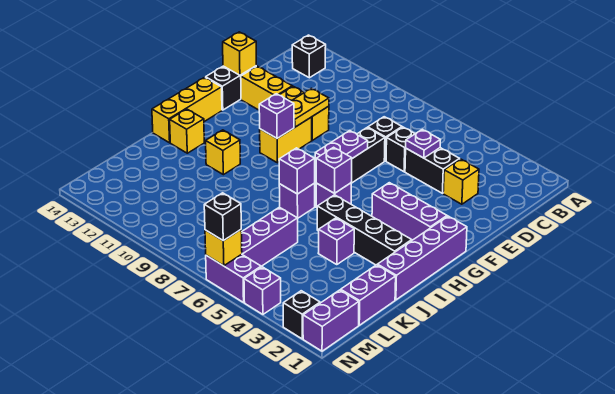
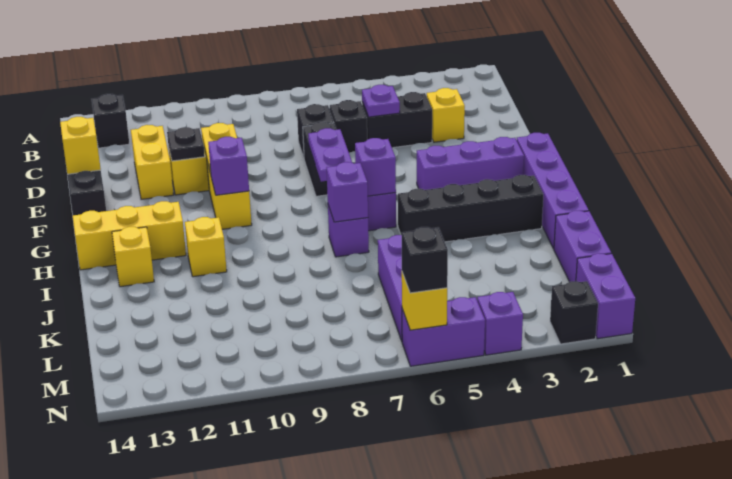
none -> black 1x1 plate [167,127,205,161]
yellow 1x2 brick [241,66,292,110] -> yellow 1x2 brick turned to [131,125,174,199]
yellow 1x3 brick [152,77,222,143] -> yellow 1x3 brick turned to [73,201,186,270]
purple 1x1 brick [318,218,354,265] -> none

